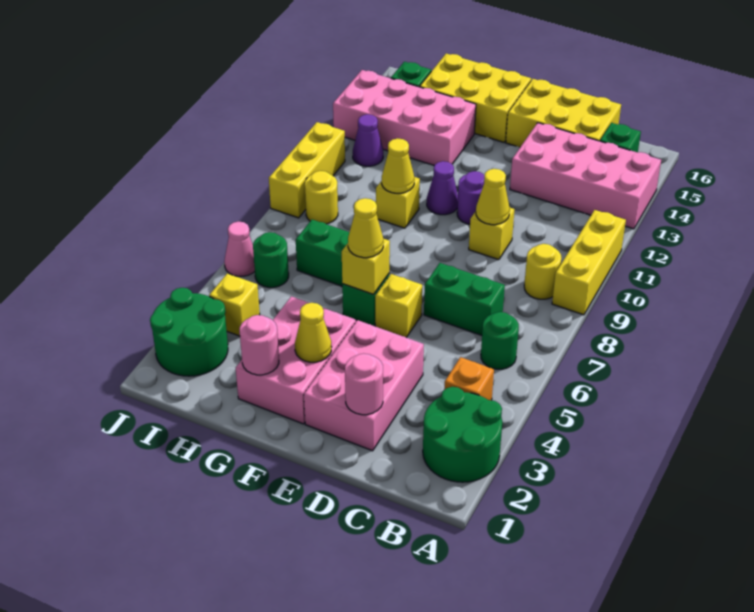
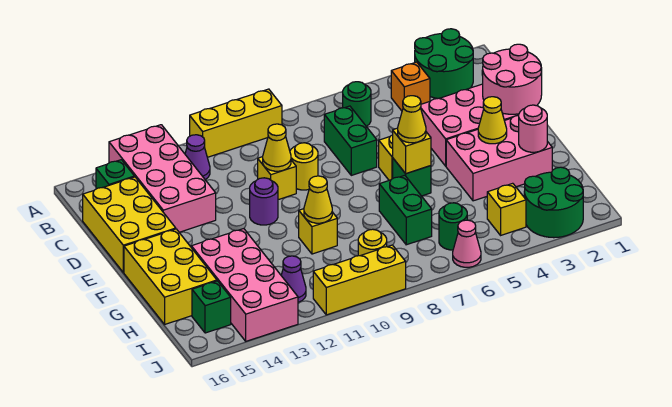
yellow 1x1 round brick [524,244,562,299] -> yellow 1x1 round brick moved to [290,143,318,190]
pink 1x1 round brick [345,354,383,415] -> pink 2x2 round brick [483,44,542,114]
purple 1x1 cone [427,161,458,215] -> purple 1x1 cone moved to [185,135,210,180]

